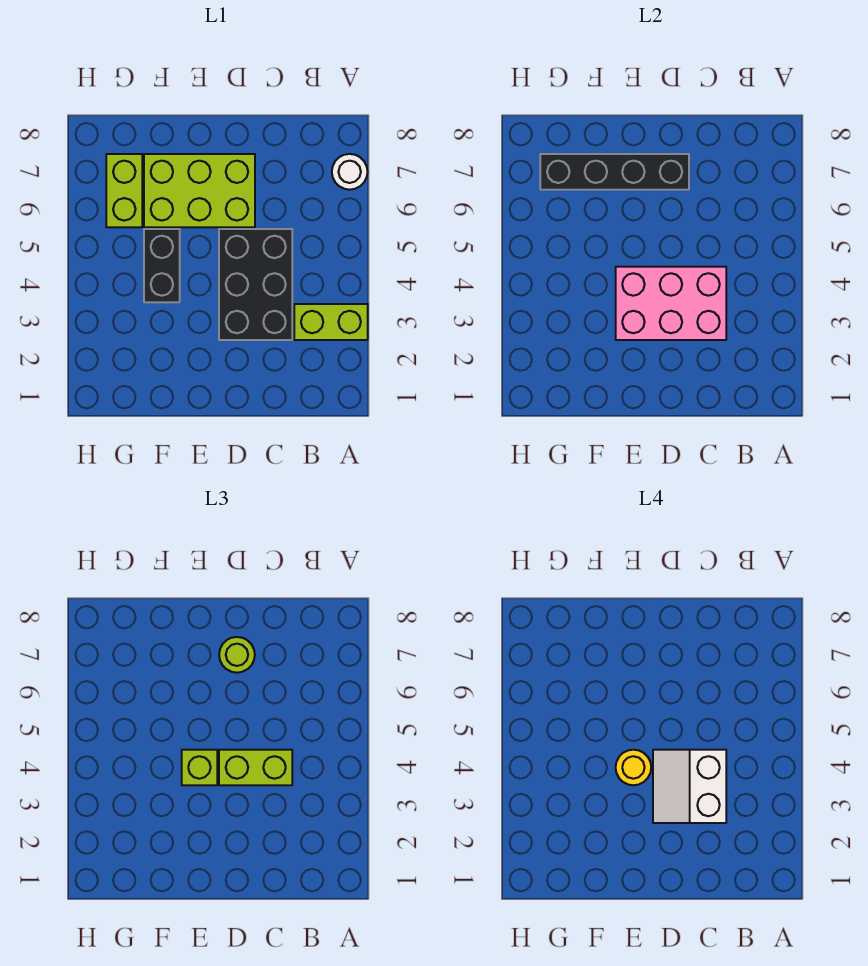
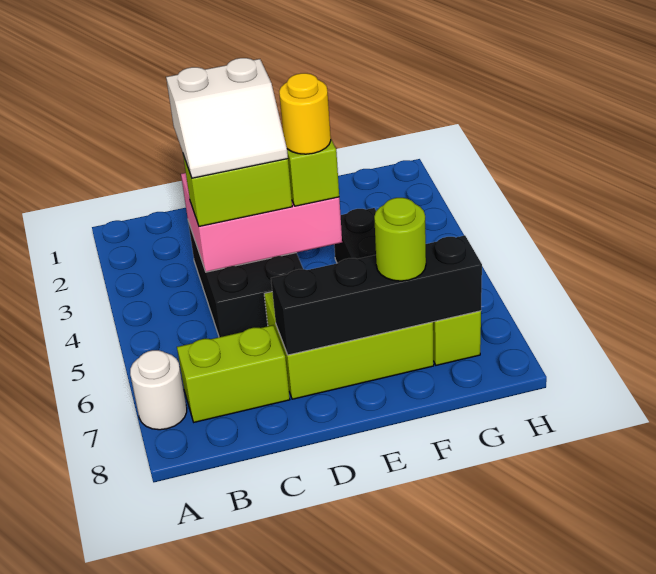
lime 1x2 brick [294,304,368,340] -> lime 1x2 brick moved to [177,325,290,422]
white 2x2 slope [653,750,726,823] -> white 2x2 slope turned to [166,58,288,178]
lime 1x1 round brick [219,637,255,673] -> lime 1x1 round brick moved to [374,198,426,281]

